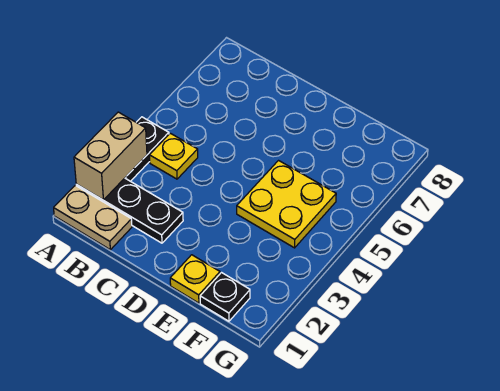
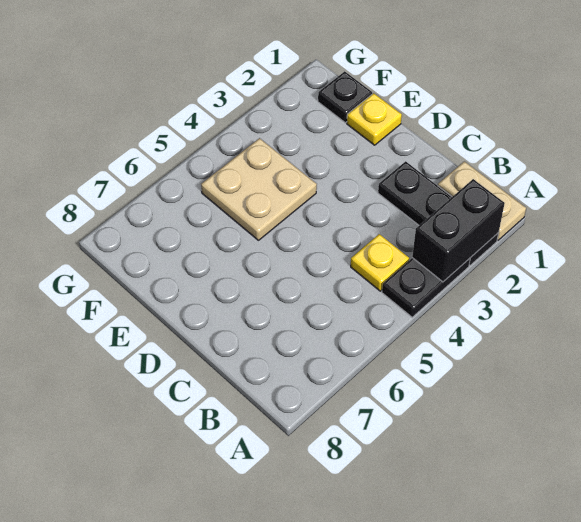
tan 1x2 brick [74,112,147,200] -> black 1x2 brick [412,179,505,282]
yellow 2x2 plate [237,161,336,248] -> tan 2x2 plate [201,138,317,240]

